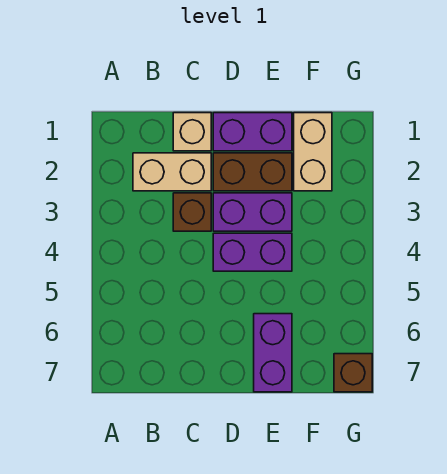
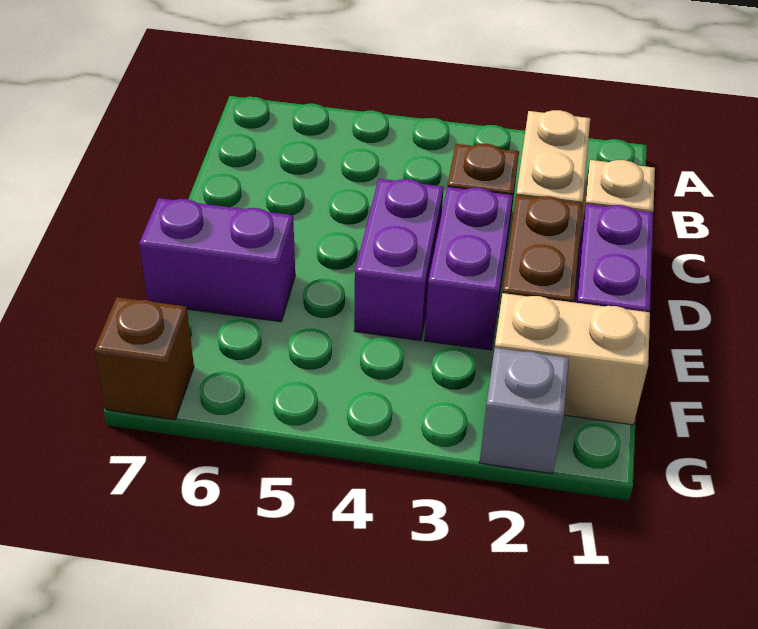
none -> grey 1x1 brick [480,348,569,474]

